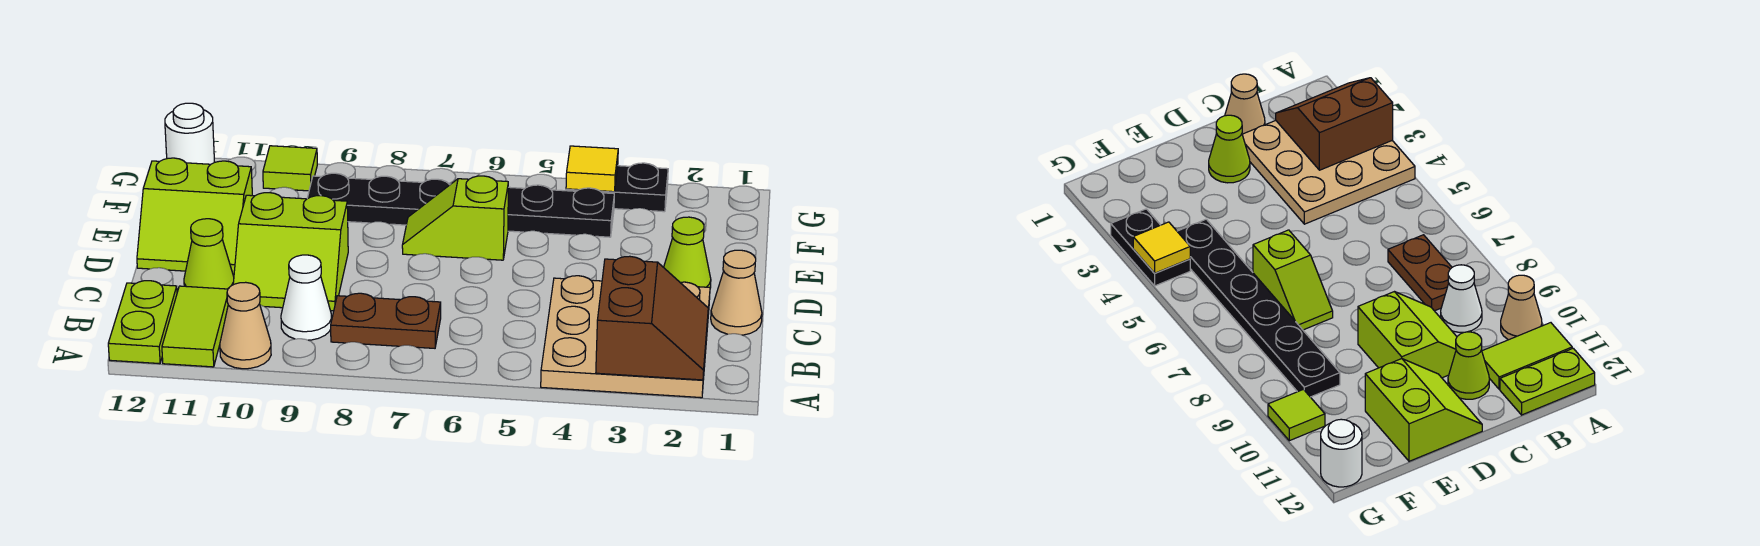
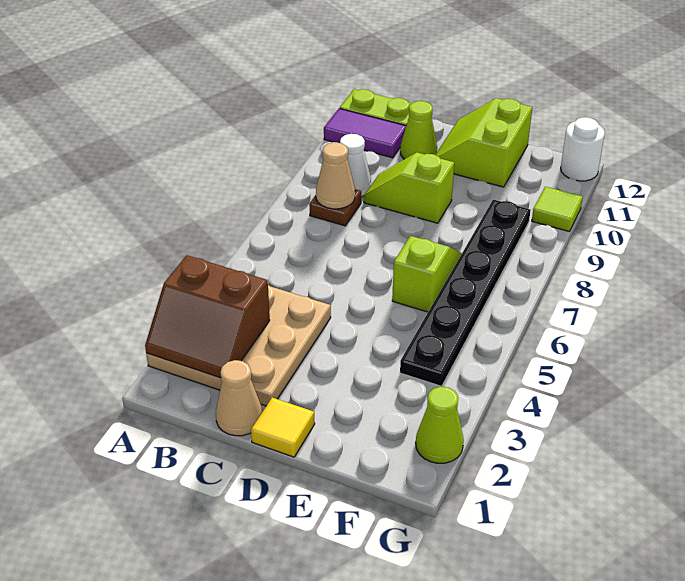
tan 1x1 cone [220,282,271,369] -> tan 1x1 cone moved to [316,142,355,209]
lime 1x2 tile [162,286,228,367] -> purple 1x2 tile [324,108,406,158]
brown 1x2 plate [331,293,441,348] -> brown 1x1 plate [309,189,361,226]
lime 2x2 slope [233,193,348,311] -> lime 1x2 slope [364,153,454,223]
lime 1x1 cone [664,217,711,288] -> lime 1x1 cone moved to [416,386,464,463]
black 1x2 plate [566,163,668,212] -> none
yellow 1x1 tile [566,146,618,192] -> yellow 1x1 tile moved to [251,398,315,457]

